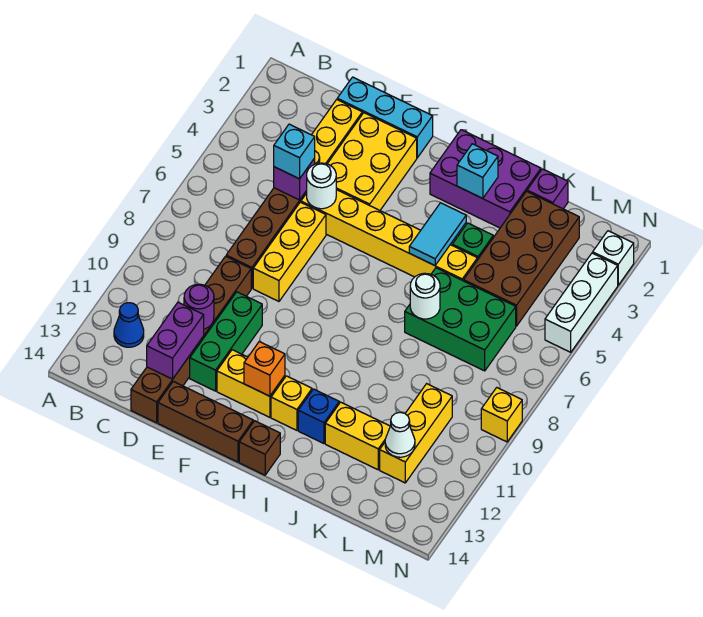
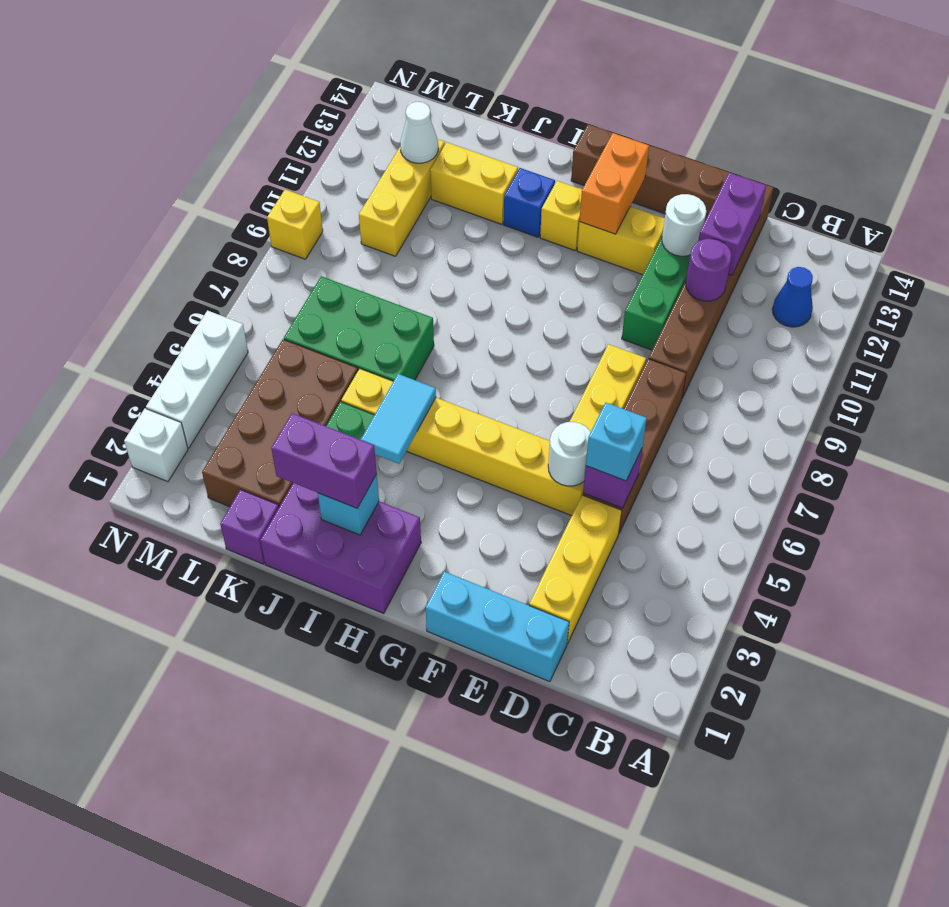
yellow 2x3 brick [328,113,417,210] -> none
orange 1x1 brick [244,341,285,396] -> orange 1x2 brick [579,133,649,234]
none -> purple 1x2 brick [271,413,377,508]
white 1x1 round brick [410,273,440,319] -> white 1x1 round brick moved to [662,194,706,256]

